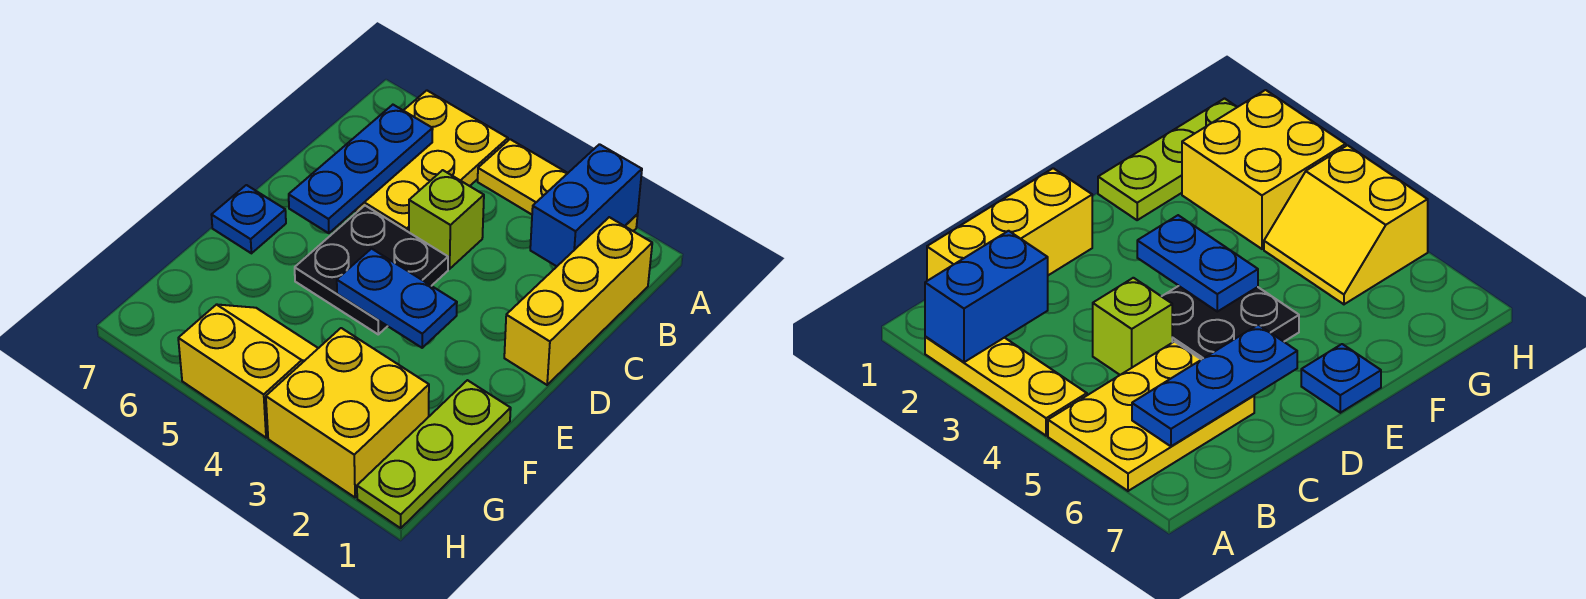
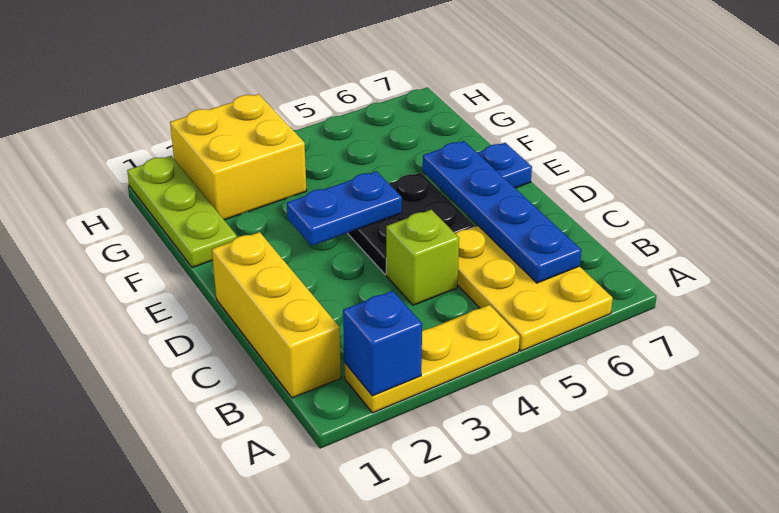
blue 1x2 brick [530,144,642,266] -> blue 1x1 brick [343,291,422,396]
blue 1x3 plate [289,105,433,233] -> blue 1x4 plate [423,141,581,283]
yellow 2x2 slope [178,304,318,438] -> none

